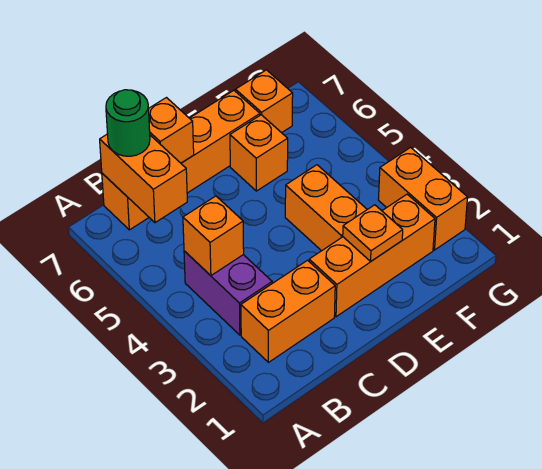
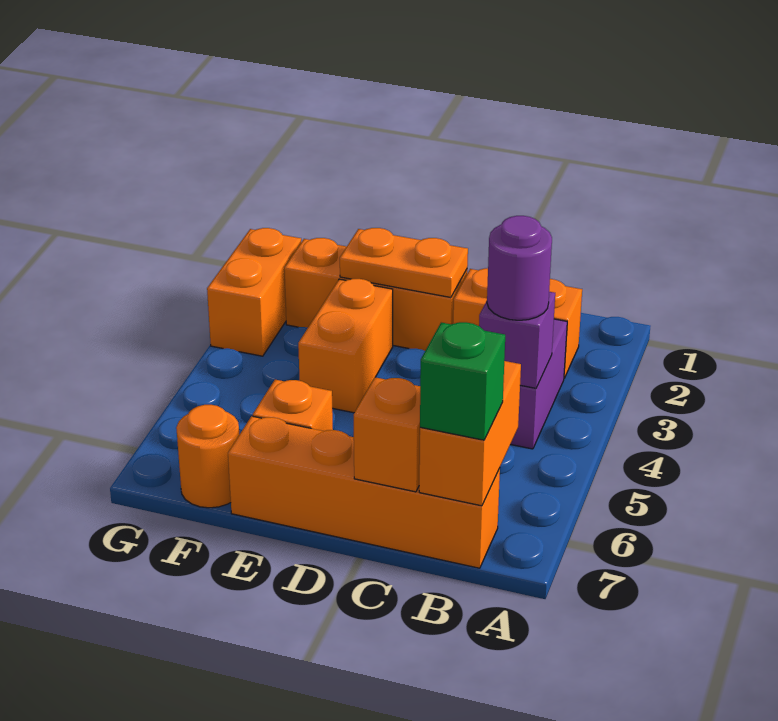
orange 1x1 brick [183,196,244,275] -> purple 1x1 brick [479,292,555,388]
none -> purple 1x1 round brick [487,216,552,320]
green 1x1 round brick [106,90,150,156] -> green 1x1 brick [420,322,505,440]
orange 1x1 plate [343,205,403,261] -> orange 1x2 plate [340,228,468,297]
orange 1x1 brick [236,70,293,133] -> orange 1x1 round brick [176,405,239,508]

